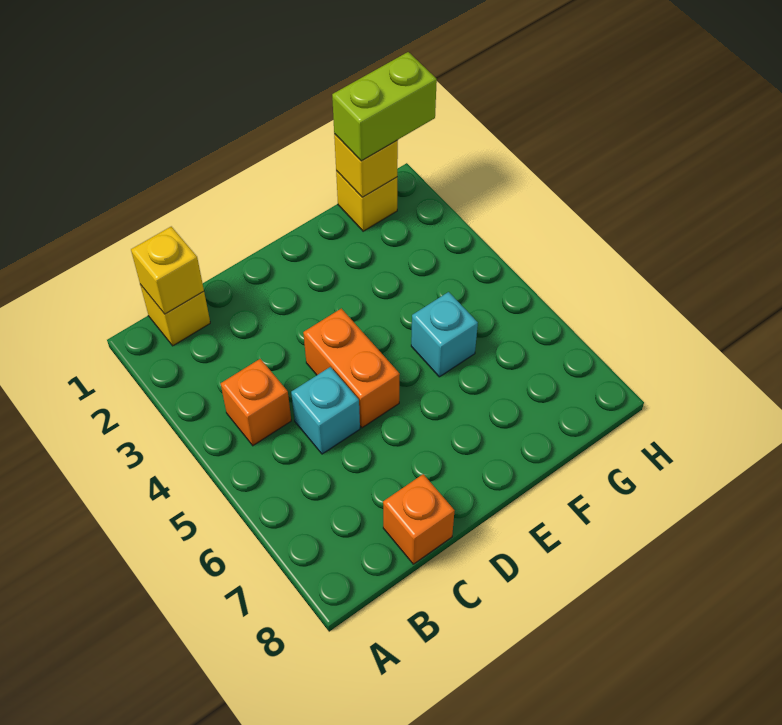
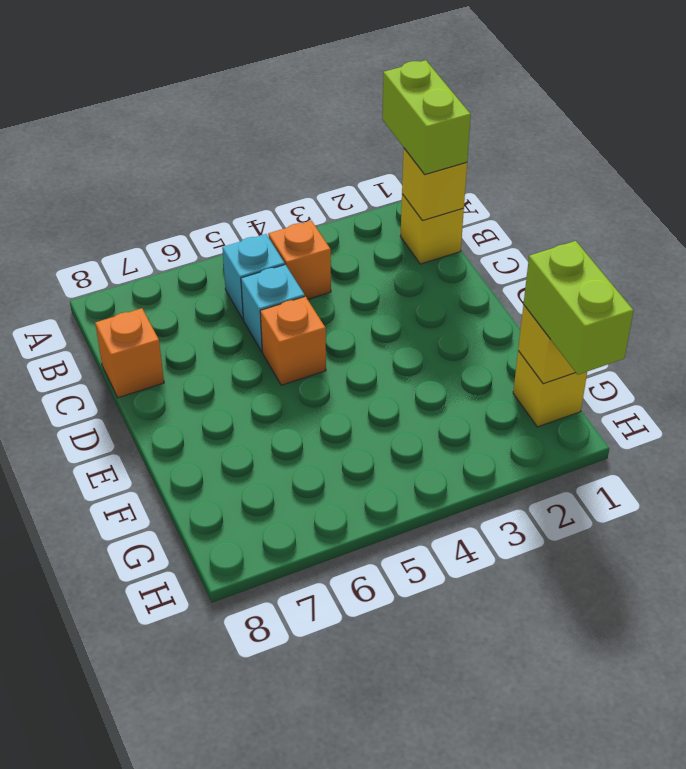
none -> lime 1x2 brick [382,60,471,175]
orange 1x2 brick [303,308,400,428] -> orange 1x1 brick [260,296,326,385]
cyan 1x1 brick [411,292,478,377] -> cyan 1x1 brick moved to [222,234,285,319]

